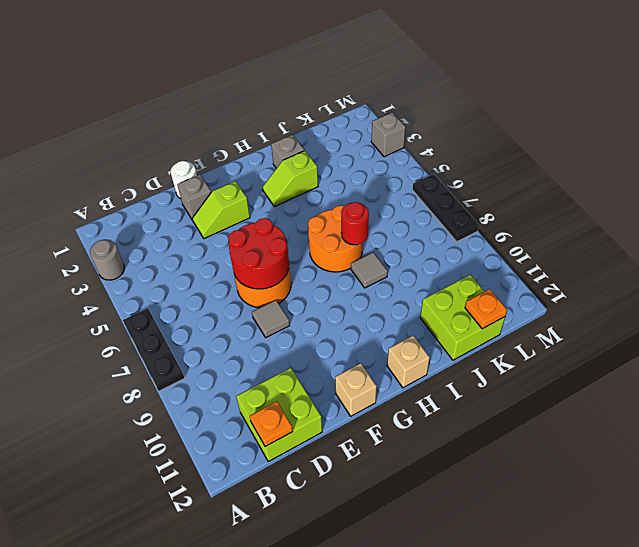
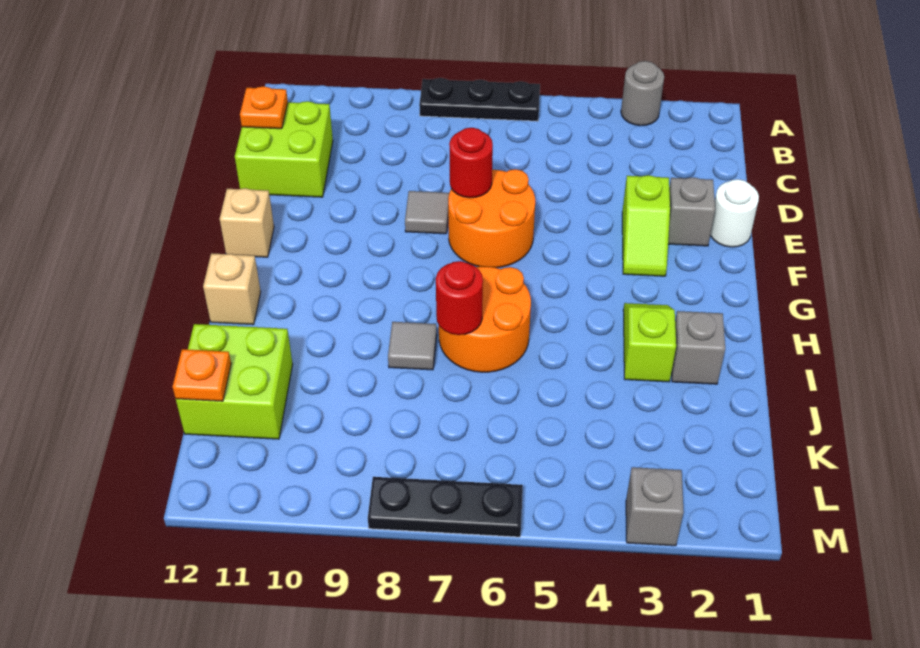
lime 1x2 slope [192,181,250,239] -> lime 1x2 slope turned to [622,175,670,276]
red 2x2 round brick [228,218,289,289] -> red 1x1 round brick [449,128,493,198]

